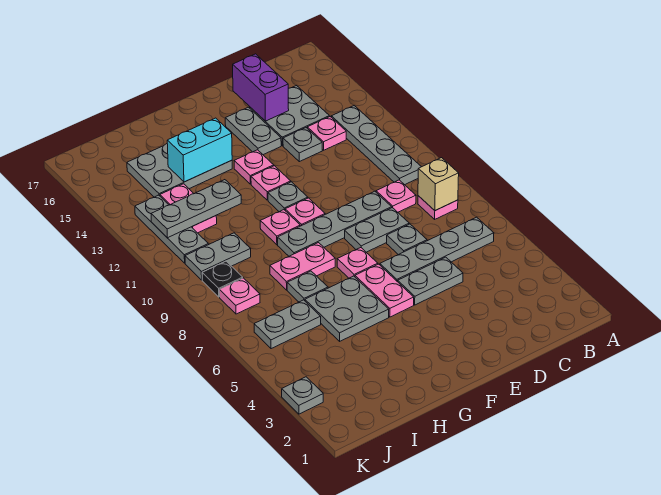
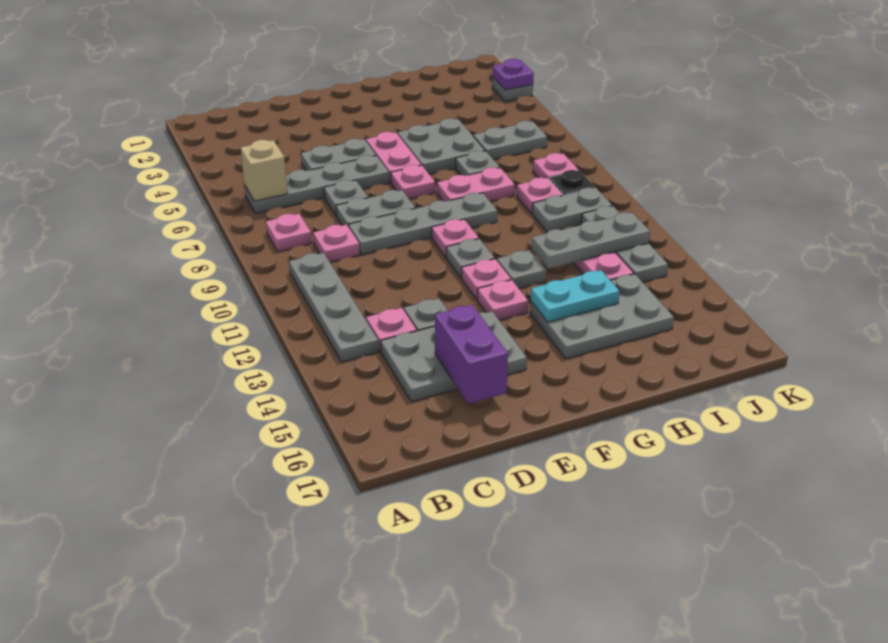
tan 1x1 brick [418,158,459,211] -> tan 1x1 brick moved to [241,140,287,201]
pink 1x1 plate [260,210,300,245] -> pink 1x1 plate moved to [517,177,563,214]
none -> grey 1x1 plate [497,250,546,289]
cyan 1x2 brick [167,118,232,182] -> cyan 1x2 plate [531,270,619,322]
none -> purple 1x1 plate [493,59,534,90]

